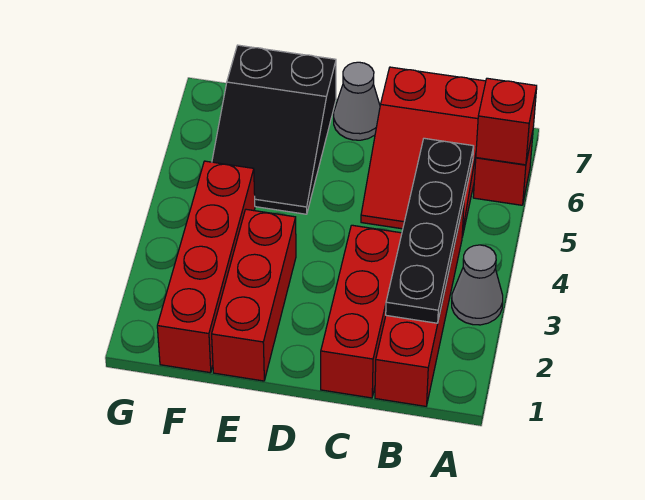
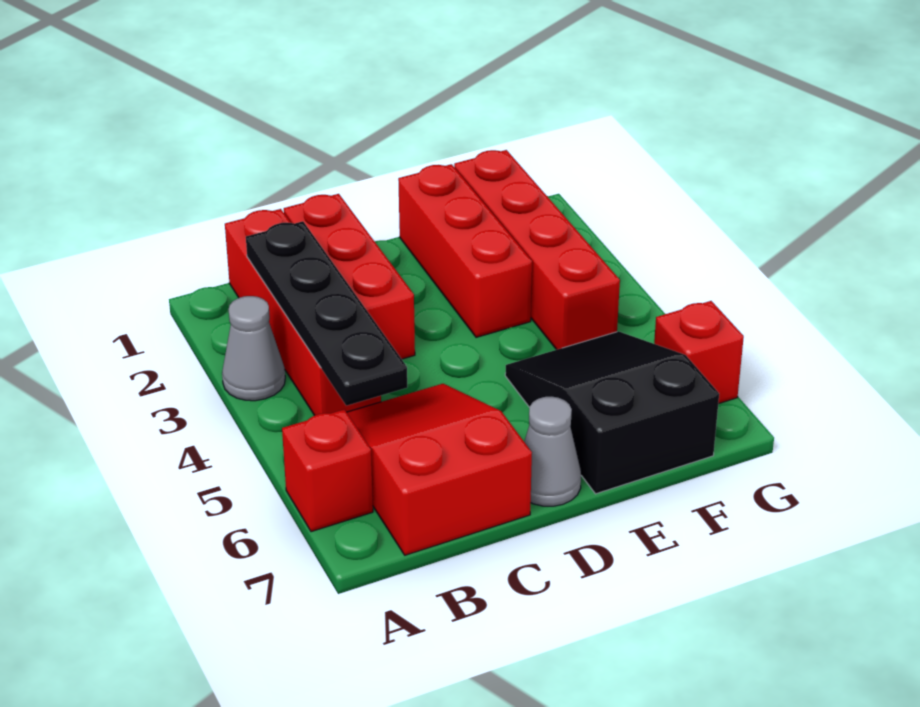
red 1x1 brick [476,78,537,165] -> red 1x1 brick moved to [654,301,744,404]

